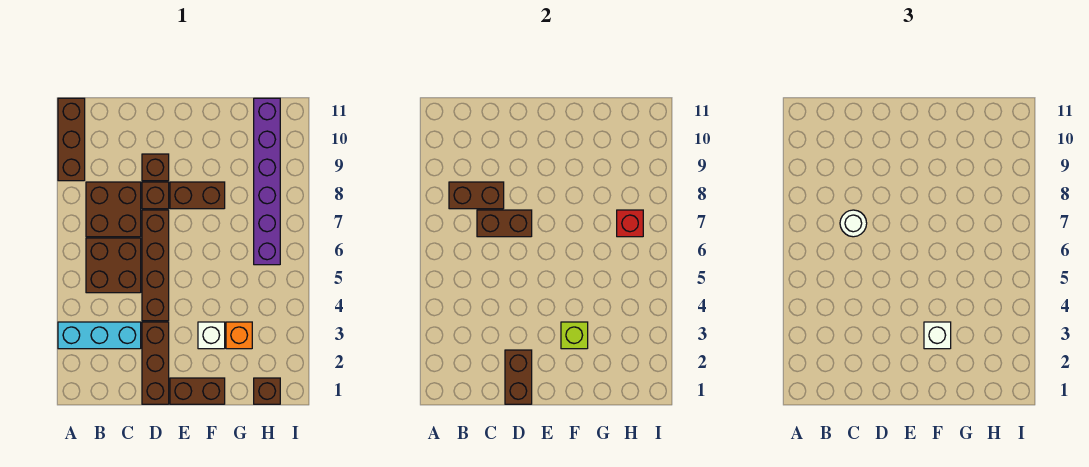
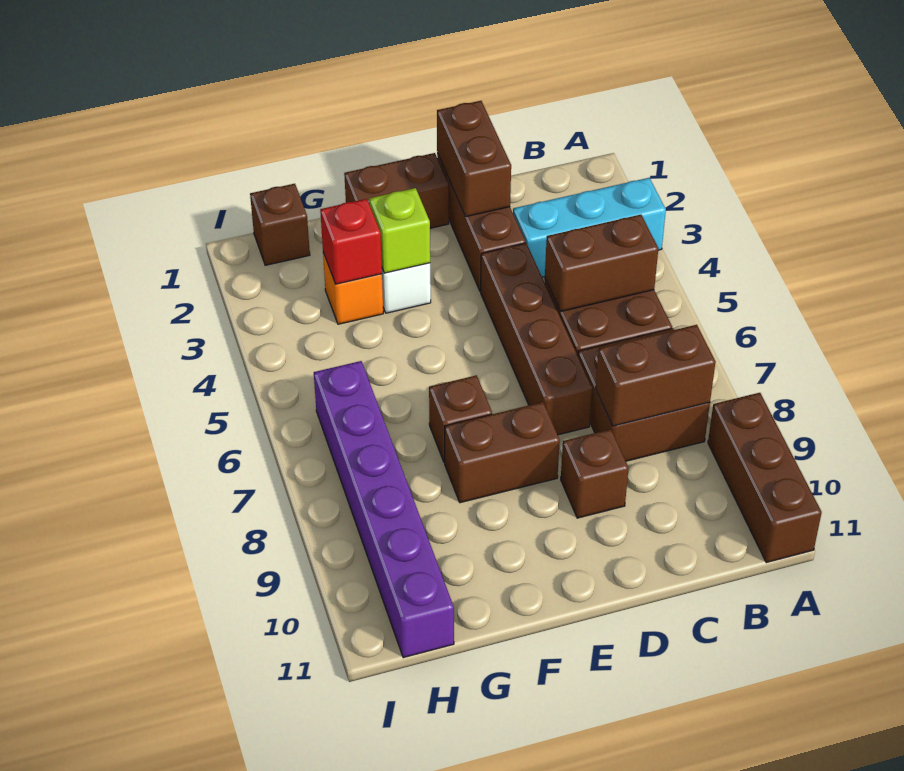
brown 1x2 brick [477,210,532,237] -> brown 1x2 brick moved to [545,215,658,312]
white 1x1 round brick [840,210,867,237] -> none
brown 1x1 brick [142,182,169,209] -> brown 1x1 brick moved to [429,375,492,463]
white 1x1 brick [924,322,951,349] -> none
red 1x1 brick [617,210,643,237] -> red 1x1 brick moved to [320,199,382,284]

